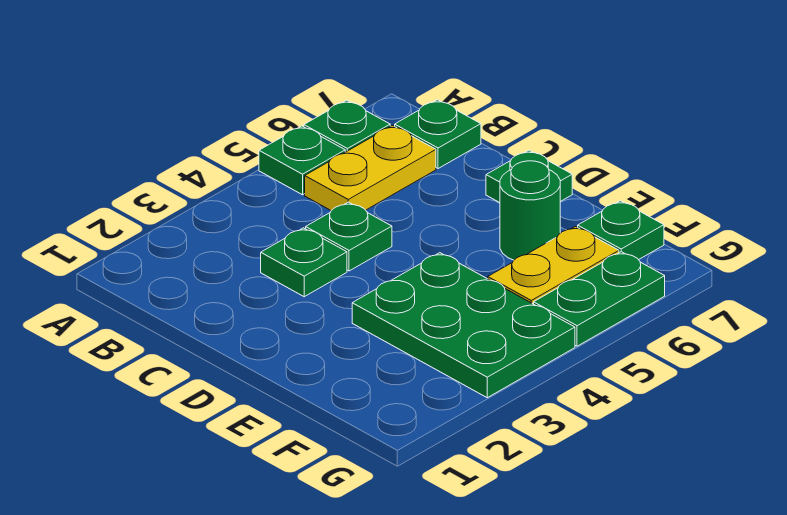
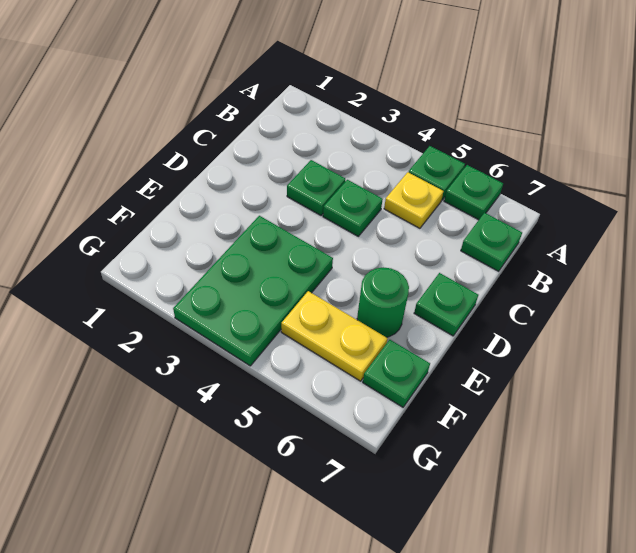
yellow 1x2 plate [305,126,436,210] -> yellow 1x1 plate [384,172,443,228]
green 1x2 plate [534,252,665,346] -> none

